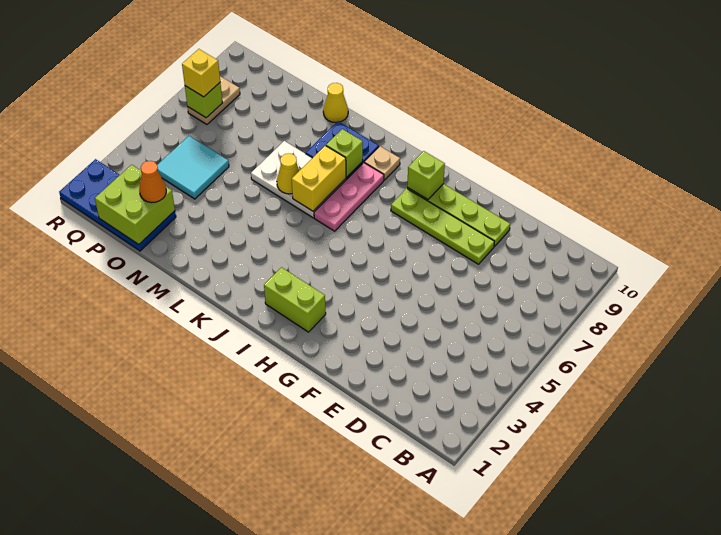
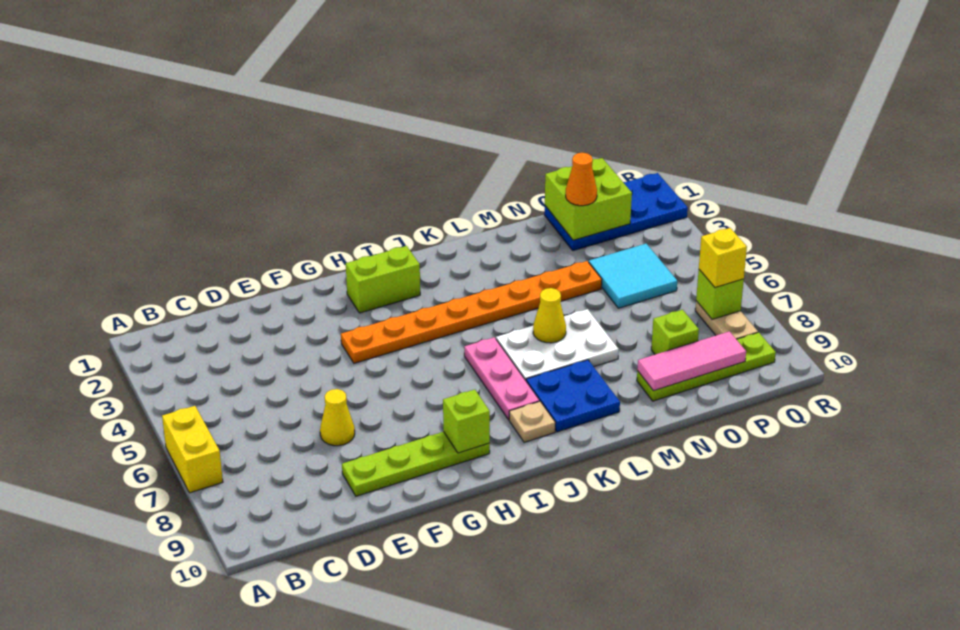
lime 1x4 plate [391,188,494,264] -> lime 1x4 plate moved to [637,332,776,401]
none -> orange 1x8 plate [341,261,602,363]
yellow 1x2 brick [292,146,346,211] -> yellow 1x2 brick moved to [162,406,223,493]
lime 1x1 brick [326,129,363,177] -> lime 1x1 brick moved to [651,310,699,354]
yellow 1x1 cone [323,83,348,122] -> yellow 1x1 cone moved to [320,389,355,446]
none -> pink 1x3 tile [637,331,746,391]

